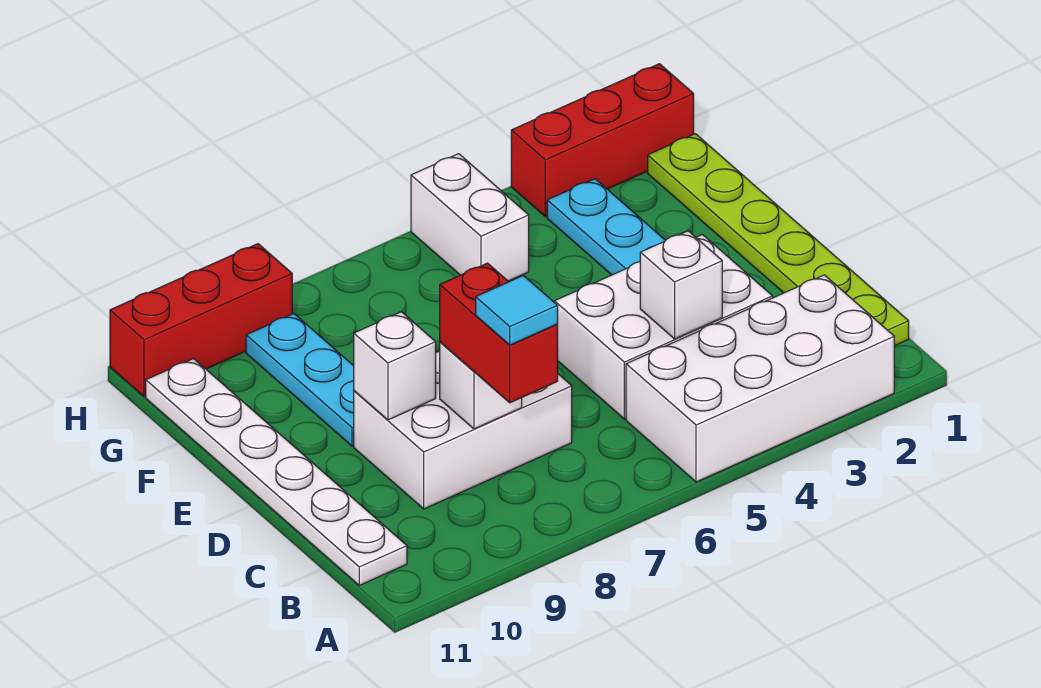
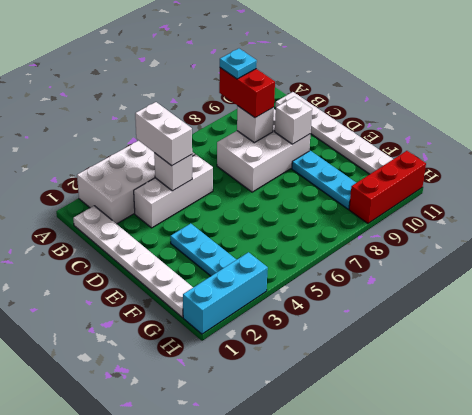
lime 1x6 plate [648,134,909,346] -> white 1x6 plate [73,206,193,317]
cyan 1x1 tile [476,275,558,345] -> cyan 1x1 plate [220,49,257,79]
white 2x3 brick [554,235,773,419] -> white 1x3 brick [134,155,213,228]
white 1x2 brick [411,154,529,281] -> white 1x2 brick moved to [135,102,192,166]
red 1x3 brick [511,64,694,217] -> cyan 1x3 brick [183,252,268,334]

